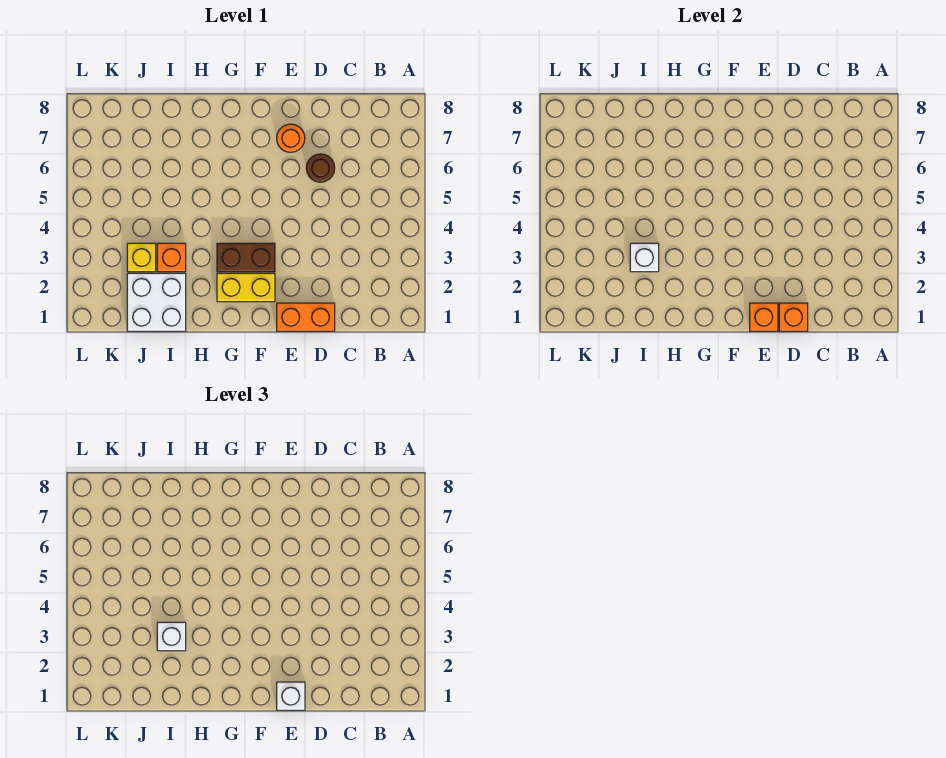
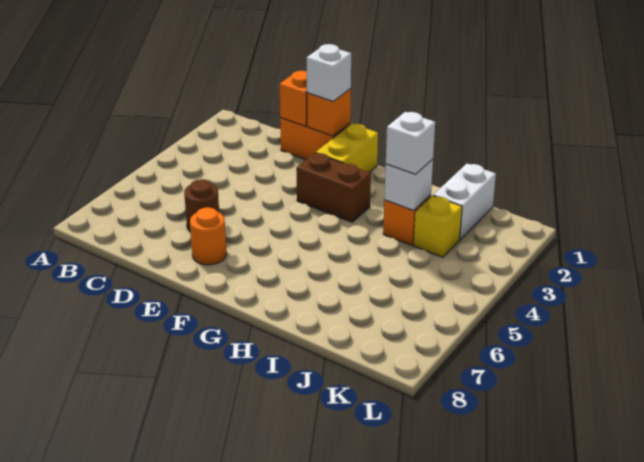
yellow 1x2 brick [217,273,275,302] -> yellow 1x2 brick turned to [316,124,378,172]
white 2x2 brick [127,273,186,331] -> white 1x2 brick [433,163,496,239]

